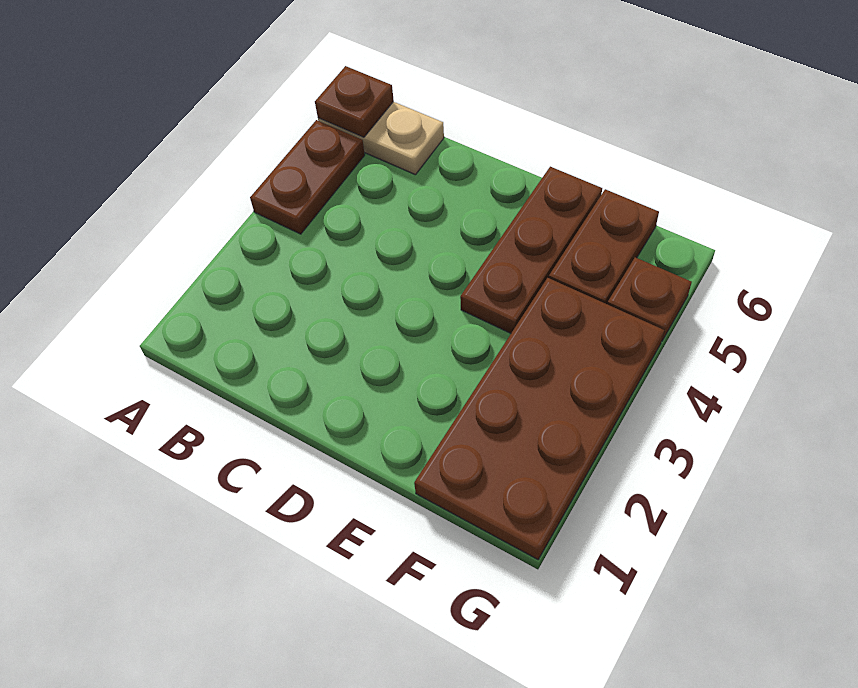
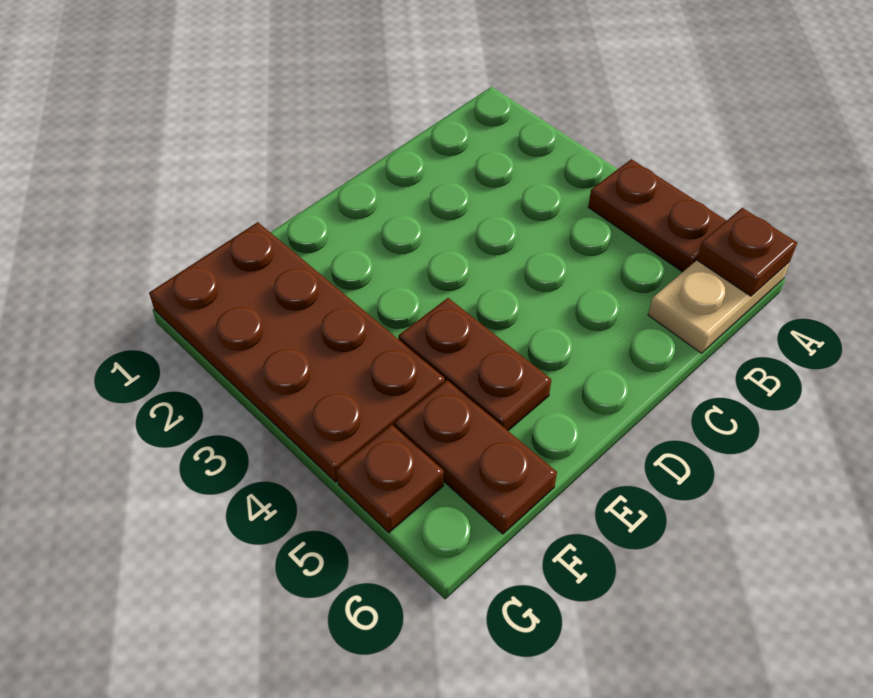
brown 1x3 plate [460,167,602,333] -> brown 1x2 plate [398,298,551,431]

